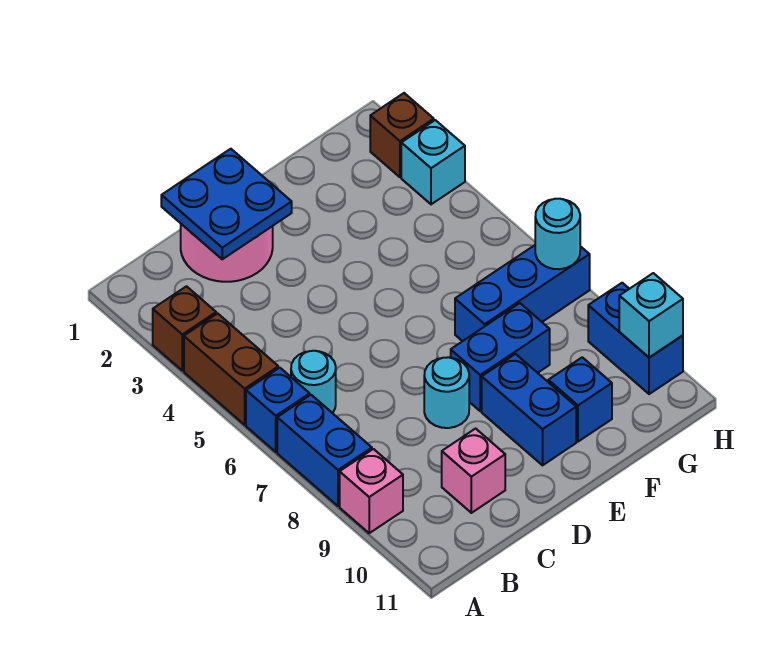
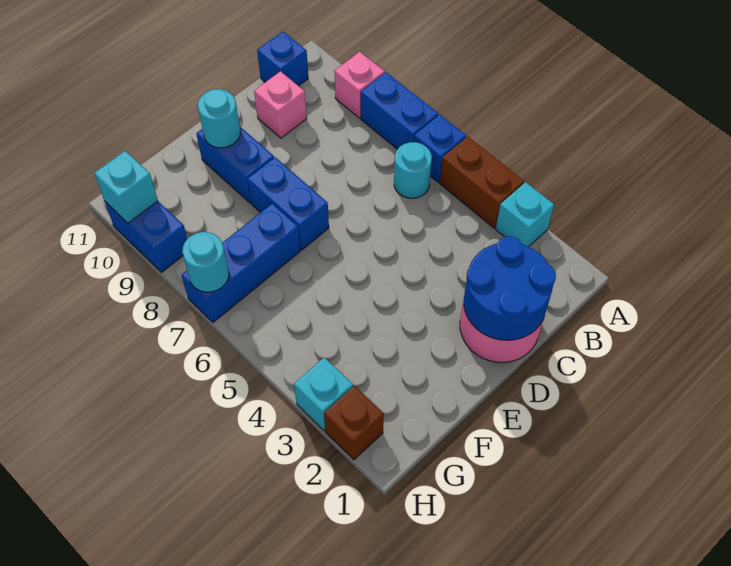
brown 1x1 brick [153,286,216,371] -> cyan 1x1 brick [496,182,554,247]
blue 2x2 plate [161,149,292,259] -> blue 2x2 round brick [464,237,556,340]
cyan 1x1 round brick [424,357,469,428] -> cyan 1x1 round brick moved to [198,89,240,148]
blue 1x2 brick [451,303,550,411] -> blue 1x2 brick turned to [247,157,329,250]
blue 1x1 brick [548,357,612,442] -> blue 1x1 brick moved to [257,31,308,86]

